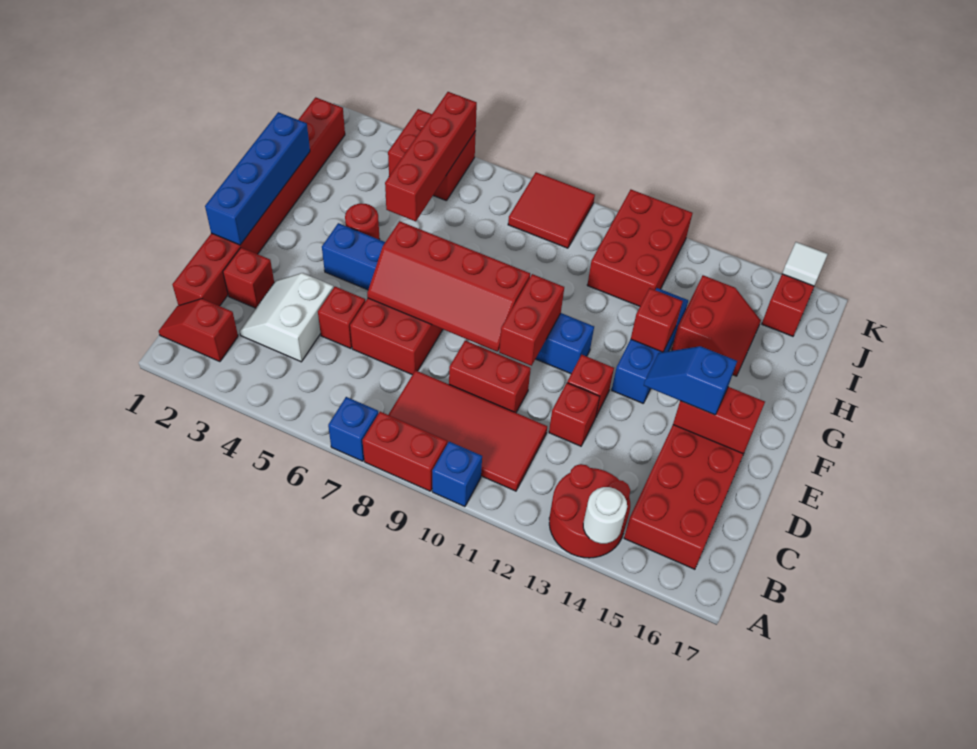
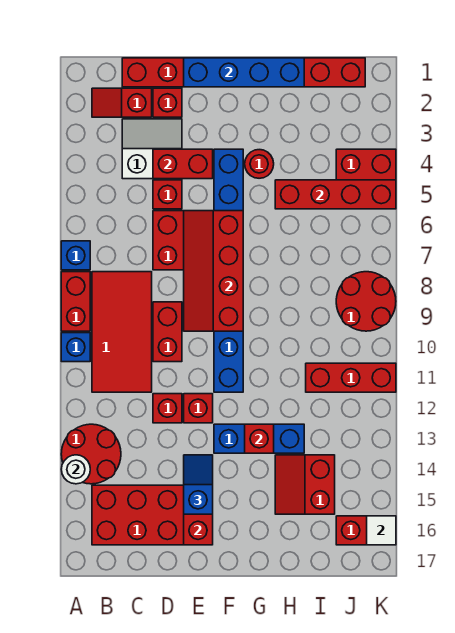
red 1x2 slope [159,299,238,362] -> red 1x2 slope turned to [92,88,152,117]
red 1x2 brick [499,274,564,366] -> red 1x2 brick moved to [153,149,213,179]
red 2x2 slope [671,275,761,376] -> red 2x2 slope turned to [275,455,335,514]
red 2x3 brick [587,190,692,306] -> red 1x3 brick [306,363,396,392]
red 2x2 tile [508,172,595,248] -> red 2x2 round brick [336,272,396,331]

